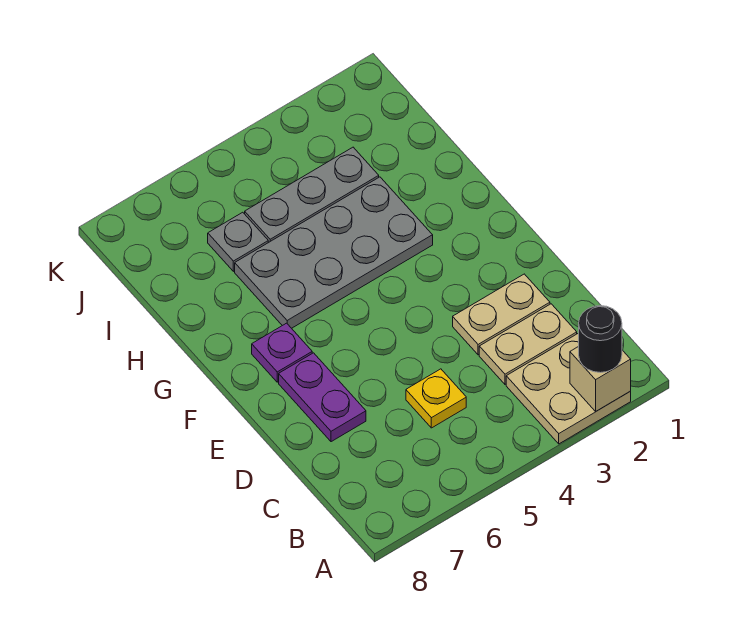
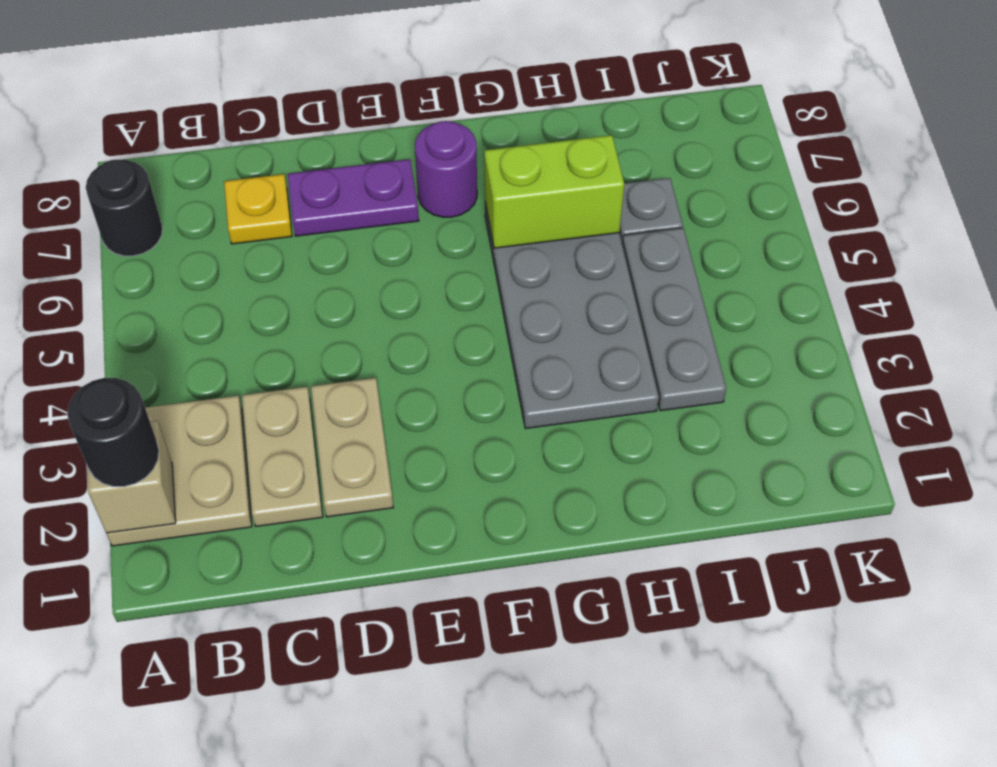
none -> black 1x1 round brick [86,160,163,256]
yellow 1x1 plate [406,369,466,428] -> yellow 1x1 plate moved to [224,174,292,244]
purple 1x1 plate [252,323,312,382] -> purple 1x1 round brick [415,121,477,217]
none -> lime 1x2 brick [484,135,624,248]

